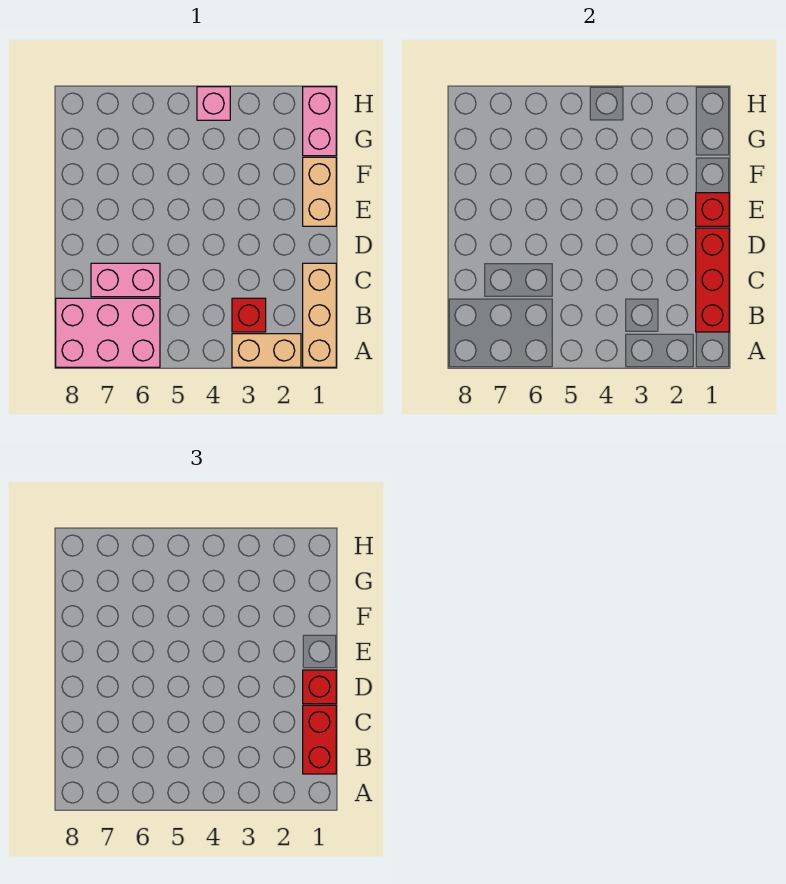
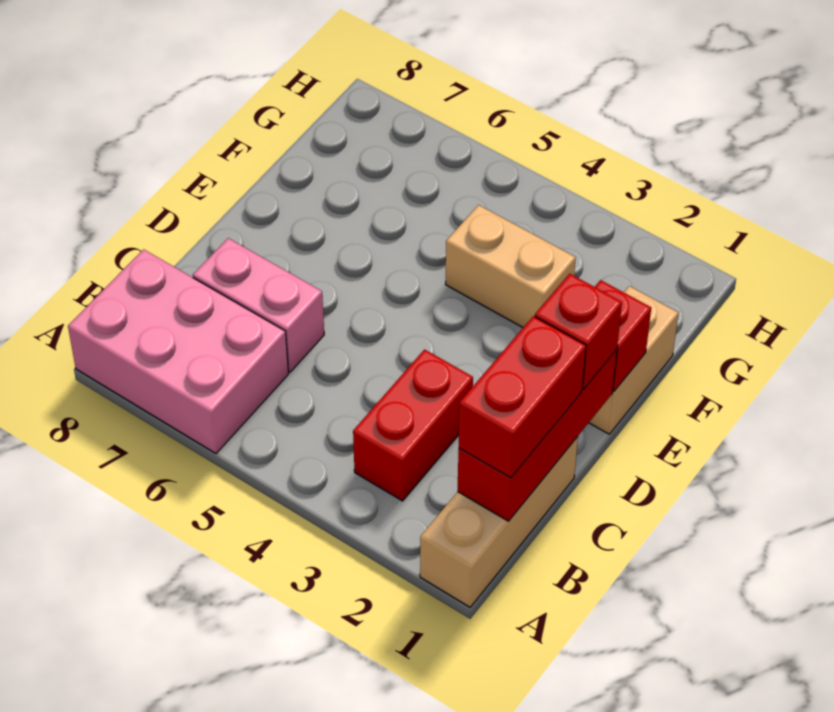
tan 1x2 brick [232,334,301,367] -> tan 1x2 brick moved to [446,205,576,327]
red 1x1 brick [232,298,266,332] -> red 1x2 brick [353,350,473,501]
pink 1x2 brick [303,87,336,156] -> none
pink 1x1 brick [197,87,230,120] -> none

